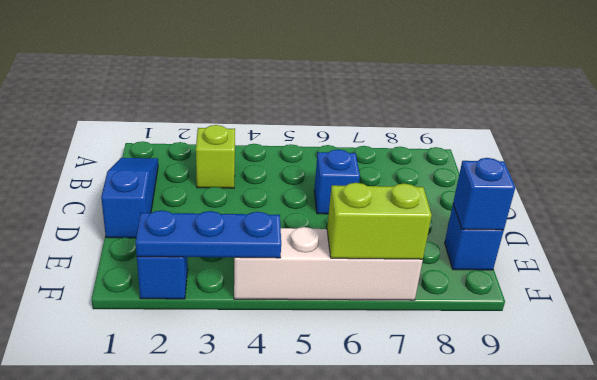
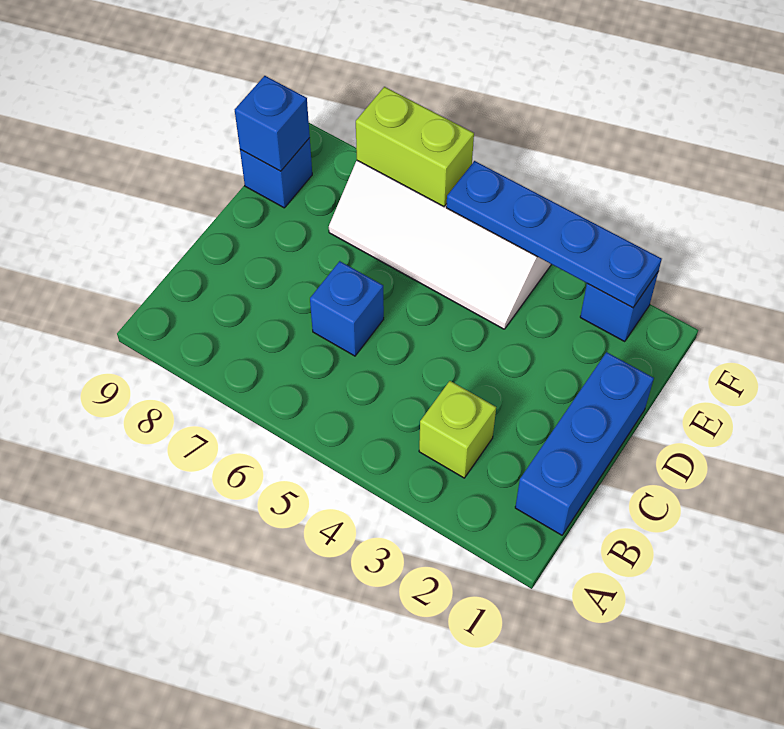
blue 1x3 slope [101,158,158,238] -> blue 1x3 brick [515,352,654,535]
blue 1x3 plate [135,210,281,258] -> blue 1x4 plate [446,161,662,308]

